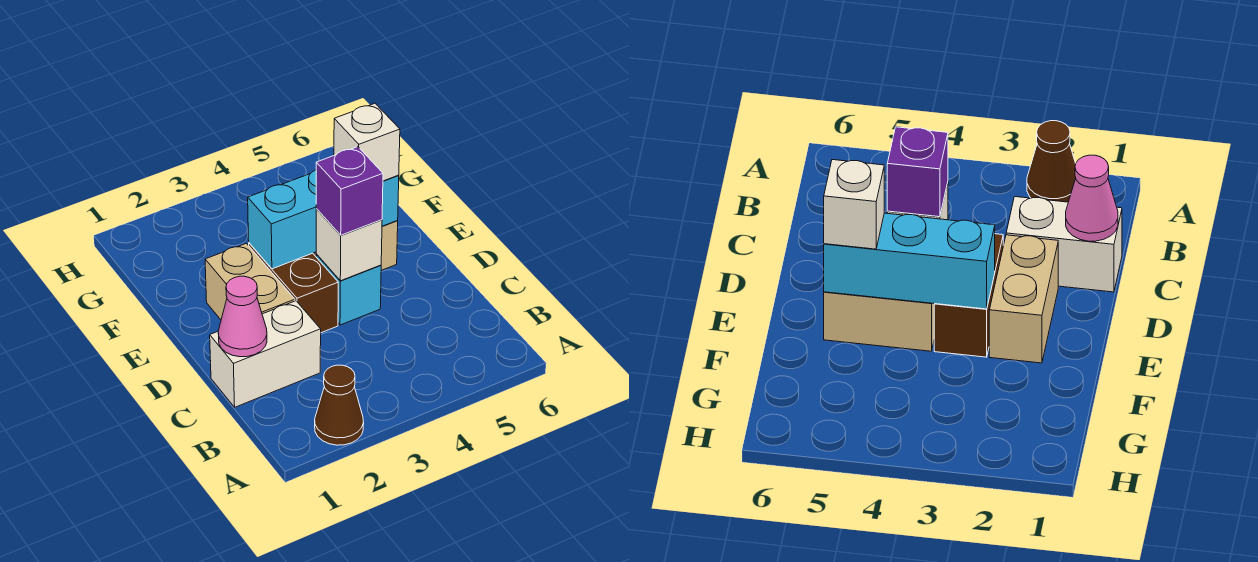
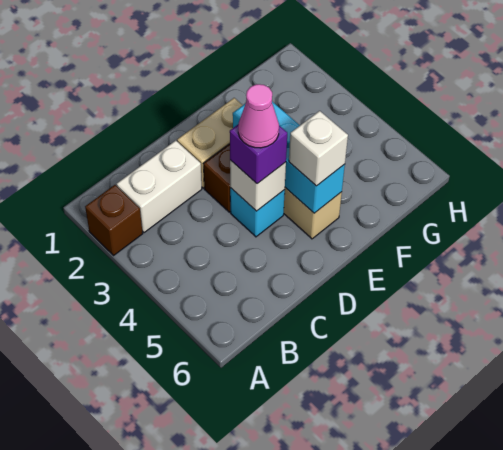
brown 1x1 cone [315,365,364,445] -> brown 1x1 brick [85,185,143,255]
white 1x2 brick [210,301,321,407] -> white 1x2 brick turned to [117,140,202,233]
pink 1x1 cone [218,276,267,357] -> pink 1x1 cone moved to [238,84,279,148]

